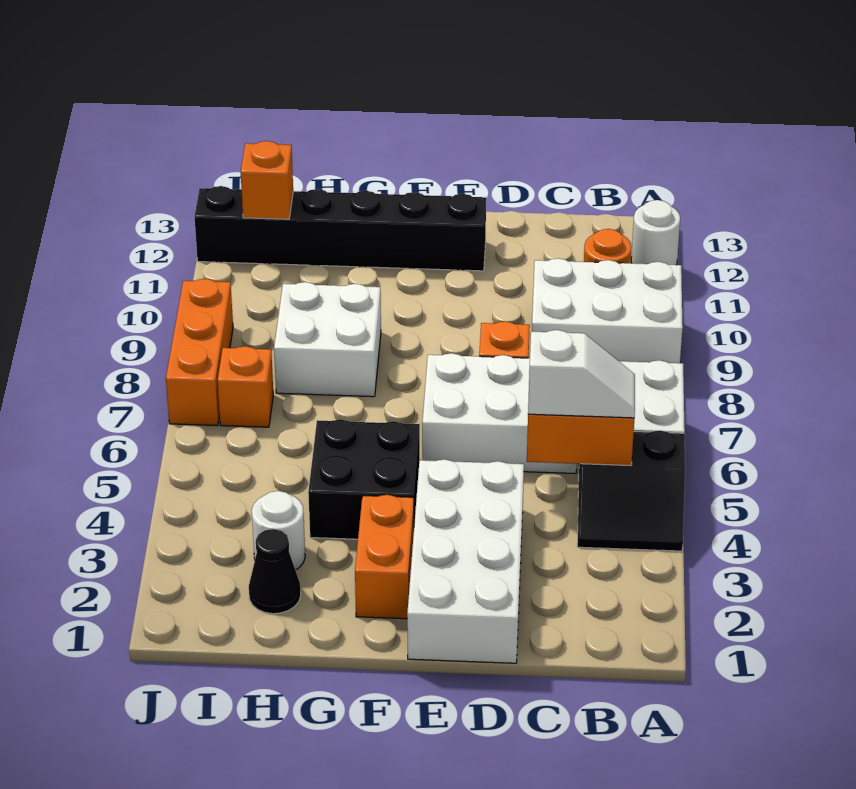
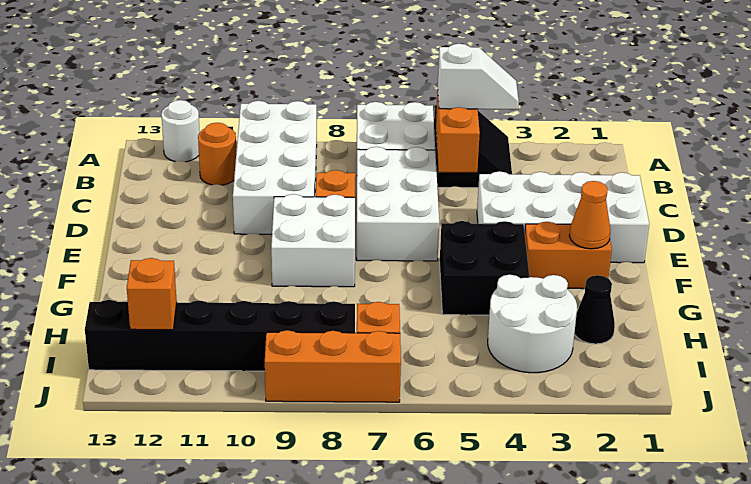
white 2x3 brick [532,258,683,363] -> white 2x4 brick [233,101,317,234]
white 1x2 slope [528,330,635,418] -> white 1x2 slope turned to [438,44,519,109]
black 1x6 brick [195,186,486,271] -> black 1x6 brick turned to [85,300,355,371]
none -> orange 1x1 cone [569,181,610,249]
white 2x2 brick [274,282,381,397] -> white 2x2 brick moved to [271,194,355,287]
white 1x1 round brick [252,491,305,570] -> white 2x2 round brick [488,275,577,373]

